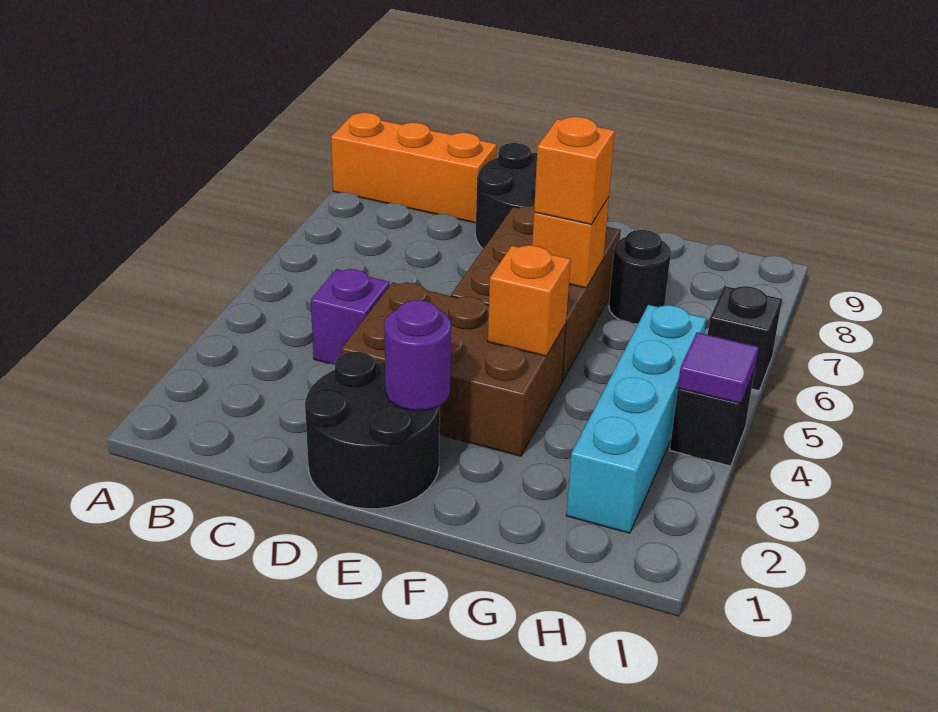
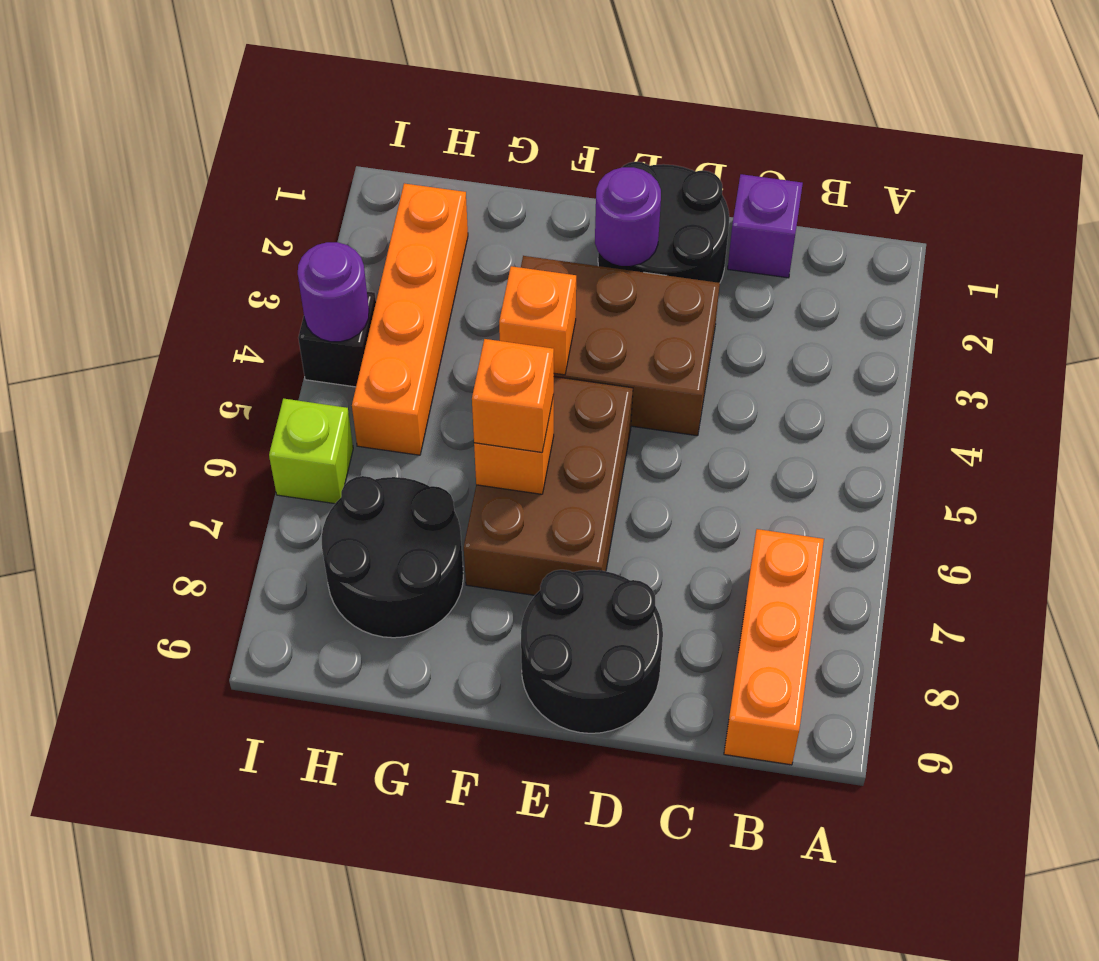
orange 1x3 brick [331,113,497,223] -> orange 1x3 brick turned to [724,529,824,765]
purple 1x1 brick [311,269,390,364] -> purple 1x1 brick moved to [728,174,803,278]
black 1x1 round brick [609,230,671,324] -> black 2x2 round brick [322,476,463,638]
cyan 1x4 brick [566,305,706,533] -> orange 1x4 brick [352,183,468,455]
purple 1x1 tile [678,332,759,404] -> purple 1x1 round brick [298,242,369,342]
black 1x1 brick [708,286,782,391] -> lime 1x1 brick [269,399,353,504]

